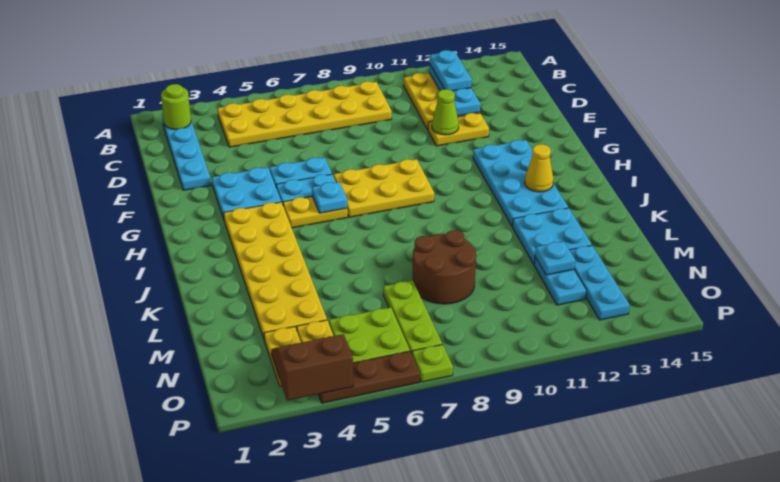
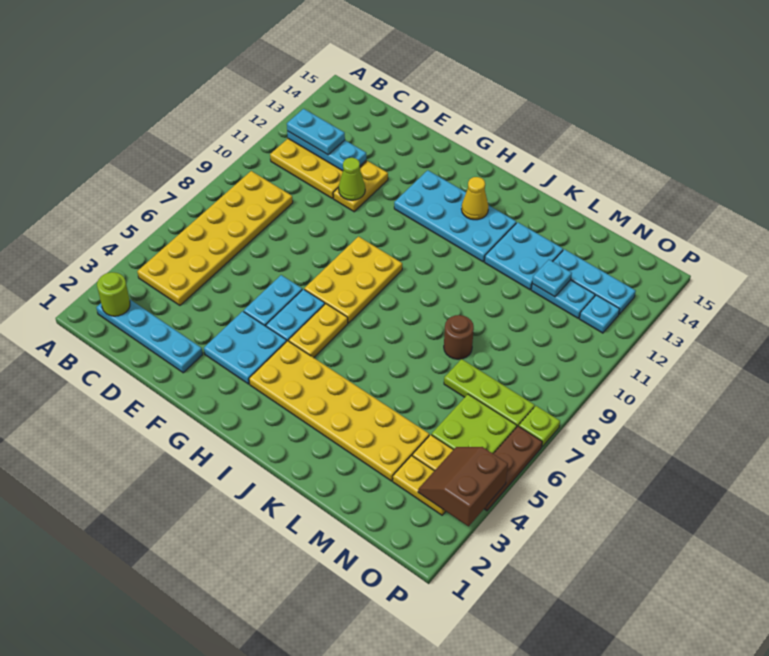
cyan 1x1 plate [312,182,347,213] -> cyan 1x1 plate moved to [580,295,620,333]
brown 2x2 round brick [413,230,476,304] -> brown 1x1 round brick [444,315,474,359]

